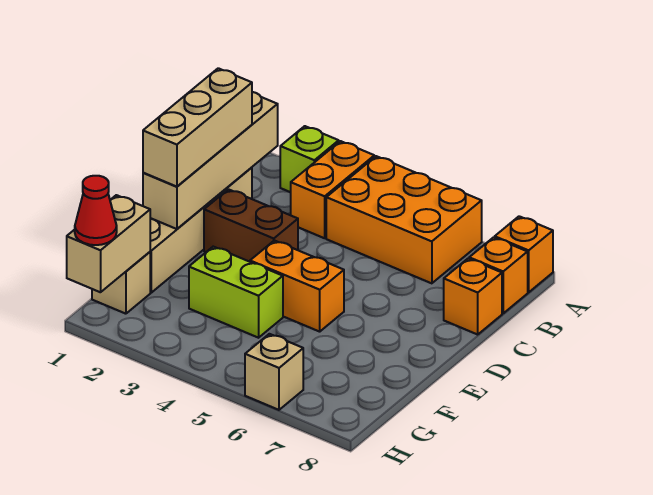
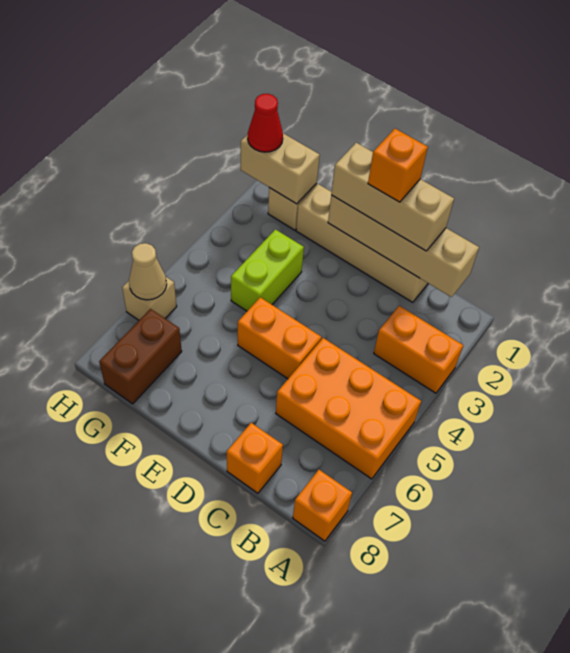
lime 1x1 brick [280,126,339,192] -> none
orange 2x3 brick [326,156,482,283] -> orange 2x3 brick turned to [276,338,421,479]
orange 1x1 brick [469,237,528,313] -> orange 1x1 brick moved to [368,129,428,202]
brown 1x2 brick [204,189,298,262] -> brown 1x2 brick moved to [99,309,182,404]
orange 1x2 brick [250,240,344,332] -> orange 1x2 brick turned to [238,297,322,379]
none -> tan 1x1 cone [129,243,167,300]

